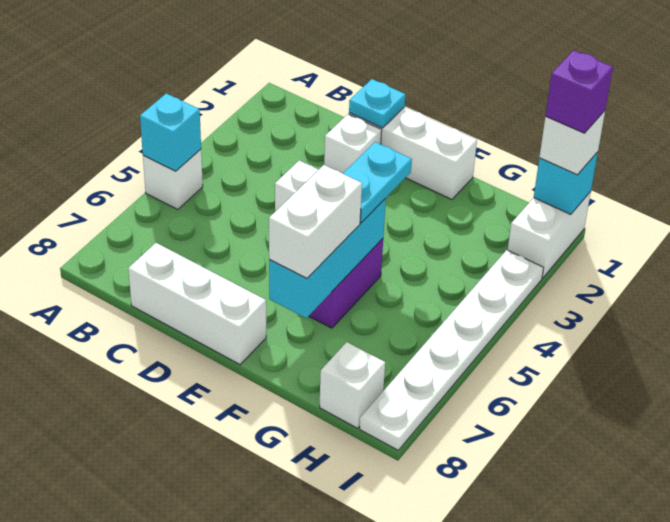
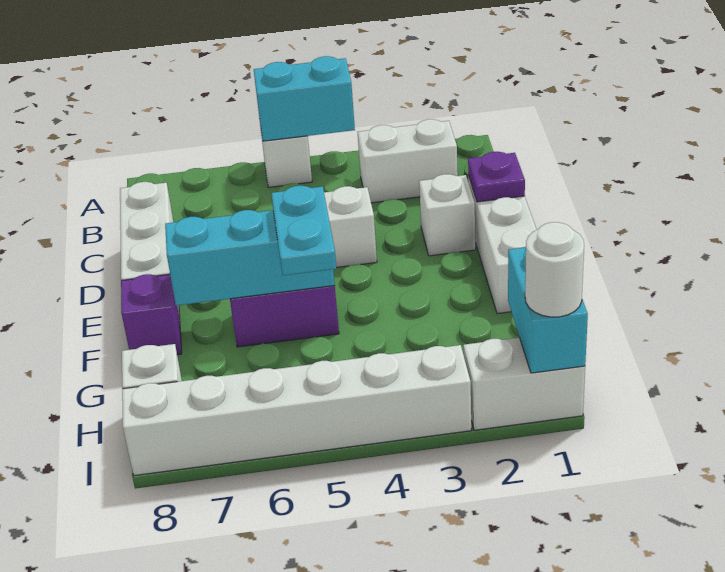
cyan 1x1 brick [140,93,201,171] -> cyan 1x2 brick [254,56,355,141]
cyan 1x1 plate [349,79,406,128] -> purple 1x1 plate [468,152,525,202]
cyan 1x2 plate [343,142,412,223] -> cyan 1x2 plate turned to [271,186,336,275]
white 1x2 brick [269,165,362,278] -> white 1x2 brick moved to [358,119,458,203]
cyan 1x1 brick [534,152,598,214] -> cyan 1x2 brick [508,247,588,373]
white 1x1 brick [539,111,605,175] -> white 1x1 round brick [525,222,584,317]
purple 1x1 brick [546,50,613,133] -> purple 1x1 brick moved to [121,274,182,355]
white 1x6 plate [360,250,544,450] -> white 1x6 brick [122,345,471,476]

